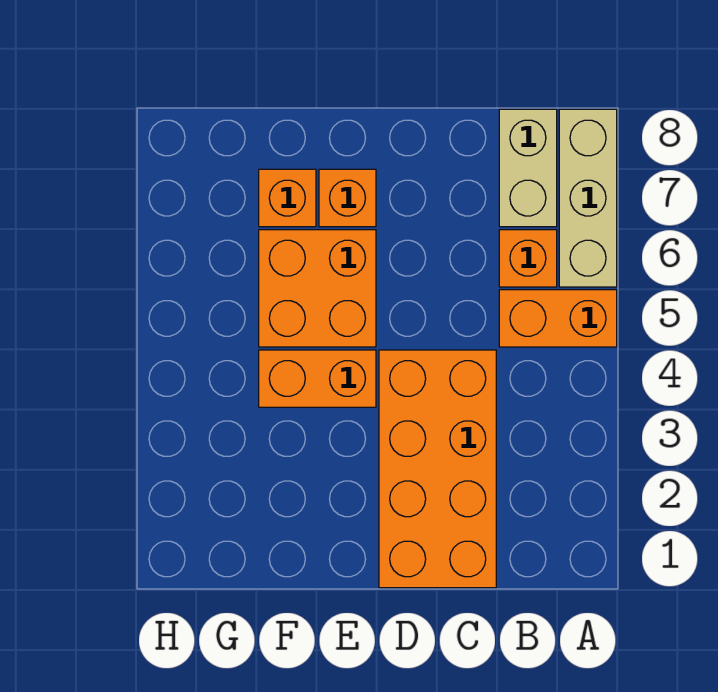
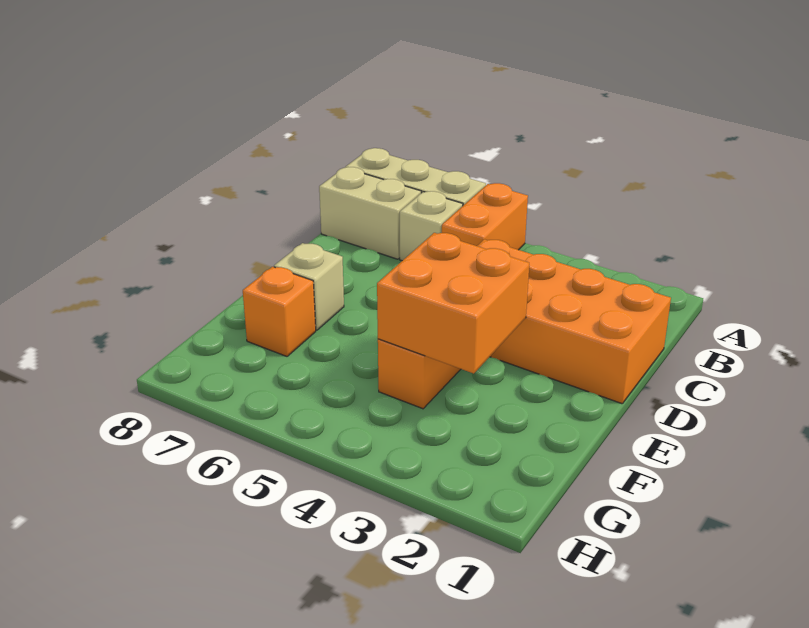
orange 1x1 brick [499,230,557,287] -> tan 1x1 brick [400,191,463,261]
orange 2x2 brick [259,230,376,347] -> orange 2x2 brick moved to [377,233,529,374]
orange 1x1 brick [319,169,376,227] -> tan 1x1 brick [274,243,344,330]

